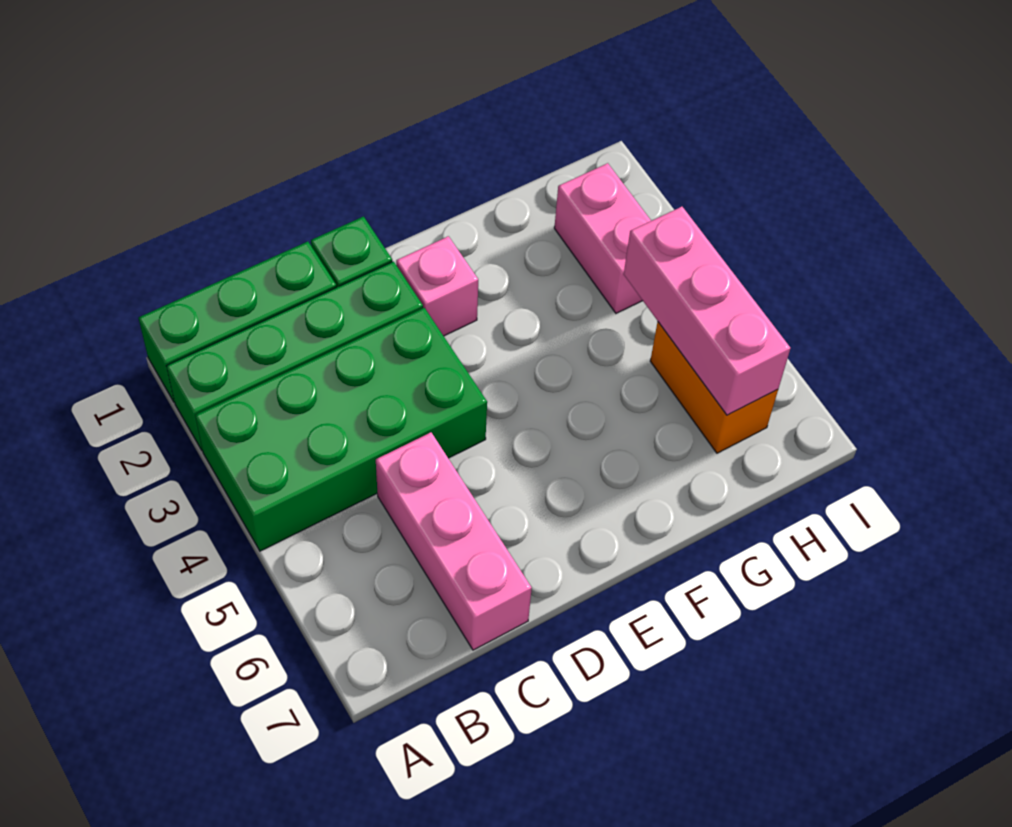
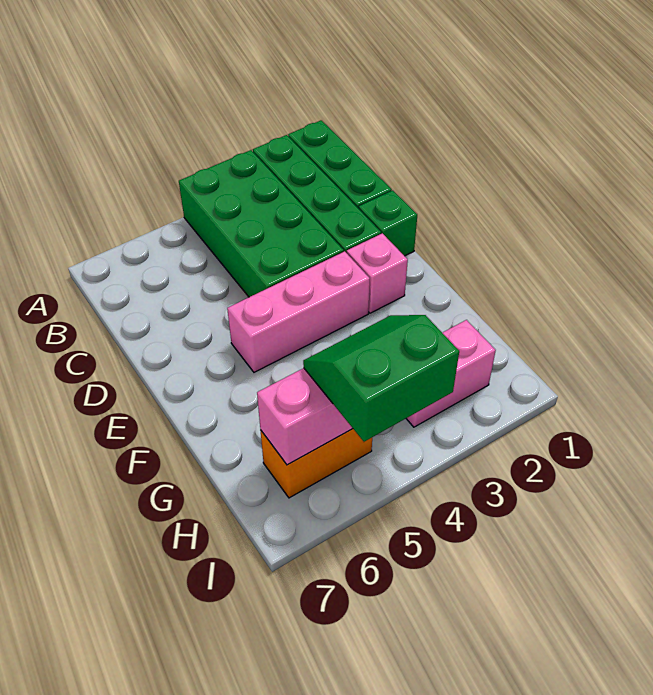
pink 1x3 brick [376,432,532,650] -> pink 1x3 brick moved to [227,251,370,372]
none -> green 2x2 slope [303,315,459,442]

